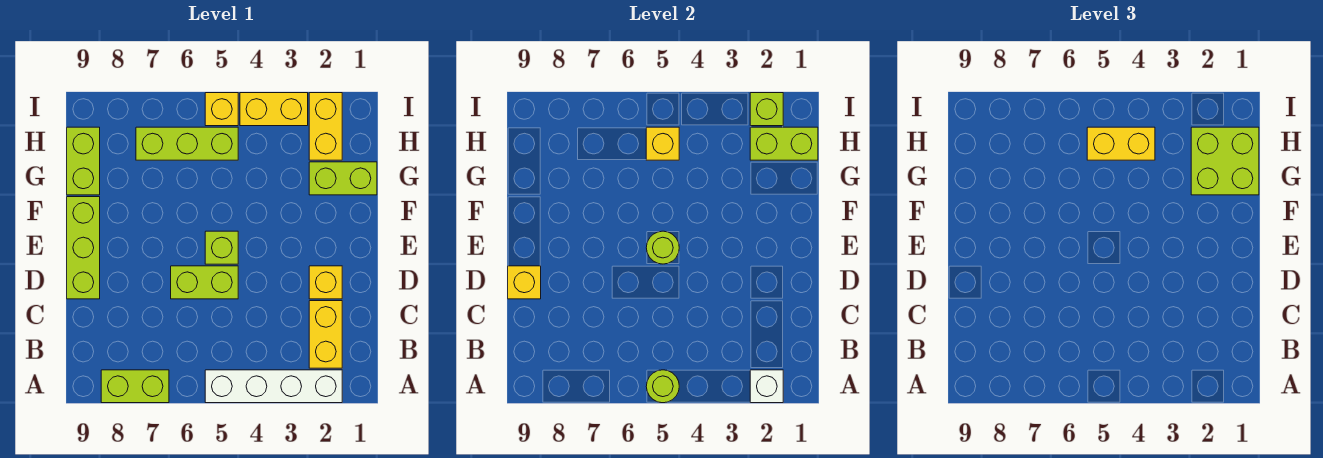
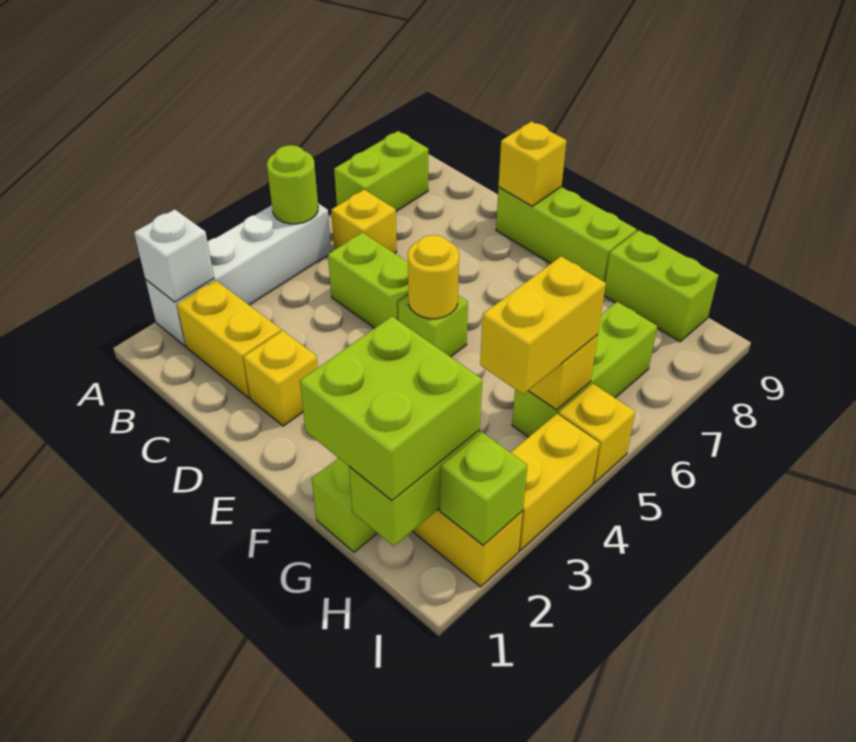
none -> yellow 1x1 brick [331,190,397,253]
lime 1x2 brick [171,266,238,299] -> lime 1x2 brick turned to [328,232,408,328]
lime 1x1 round brick [646,231,679,264] -> yellow 1x1 round brick [408,235,459,319]

